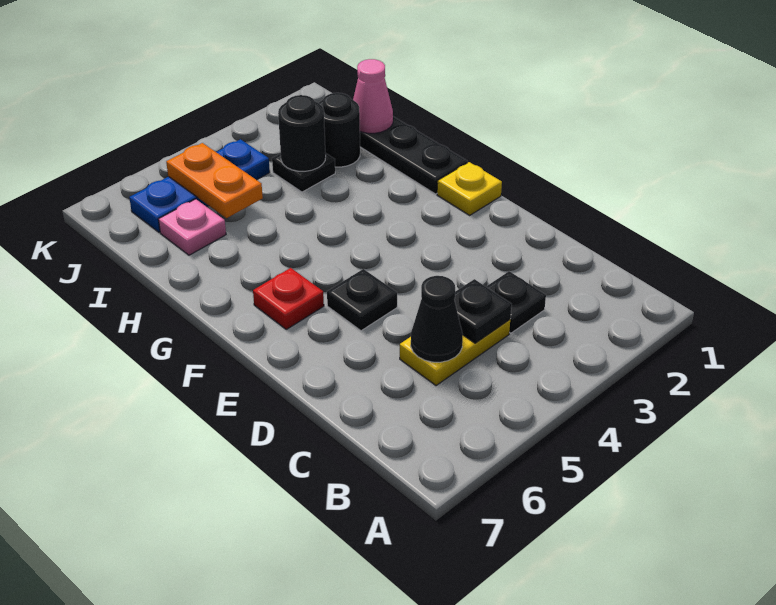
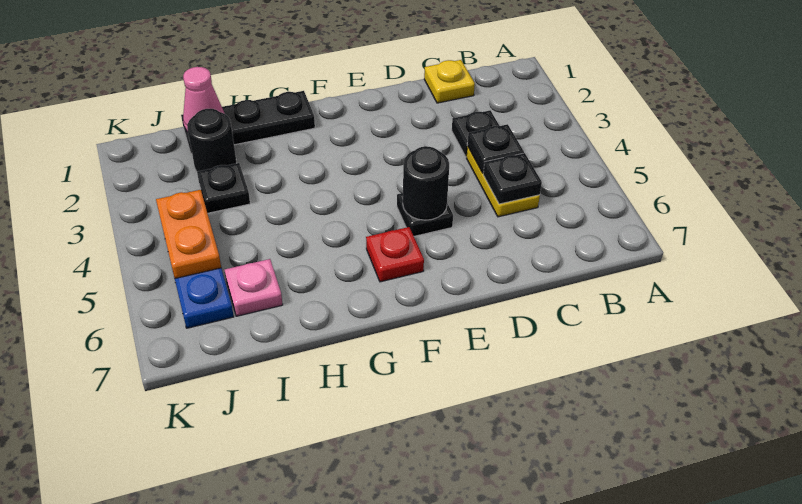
black 1x1 cone [411,276,463,362] -> black 1x1 plate [483,153,542,204]
yellow 1x1 plate [437,162,502,215] -> yellow 1x1 plate moved to [424,60,475,103]
black 1x1 round brick [278,95,326,171] -> black 1x1 round brick moved to [403,146,449,220]
orange 1x2 plate [166,143,263,218] -> orange 1x2 plate turned to [156,190,221,278]

